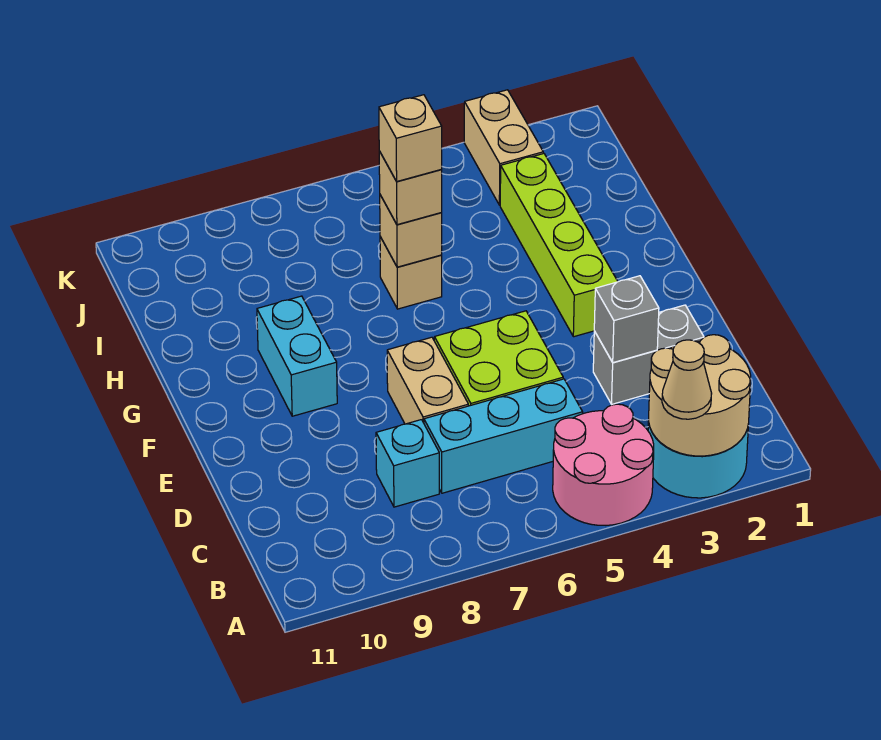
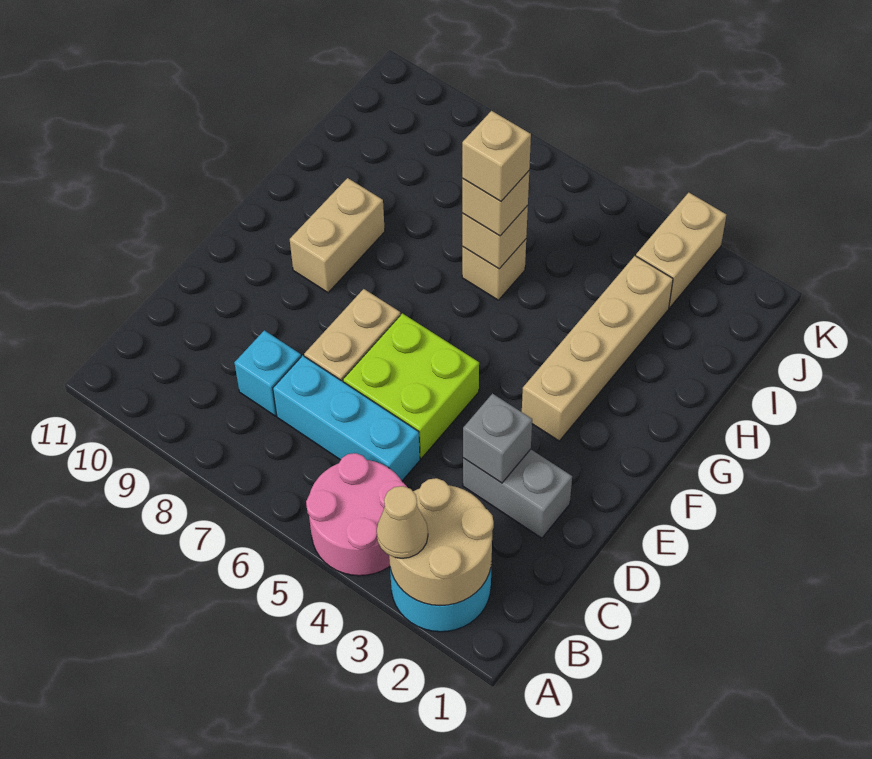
lime 1x4 brick [500,153,618,337] -> tan 1x4 brick [522,256,673,441]
cyan 1x2 brick [257,296,337,416] -> tan 1x2 brick [290,178,385,293]

